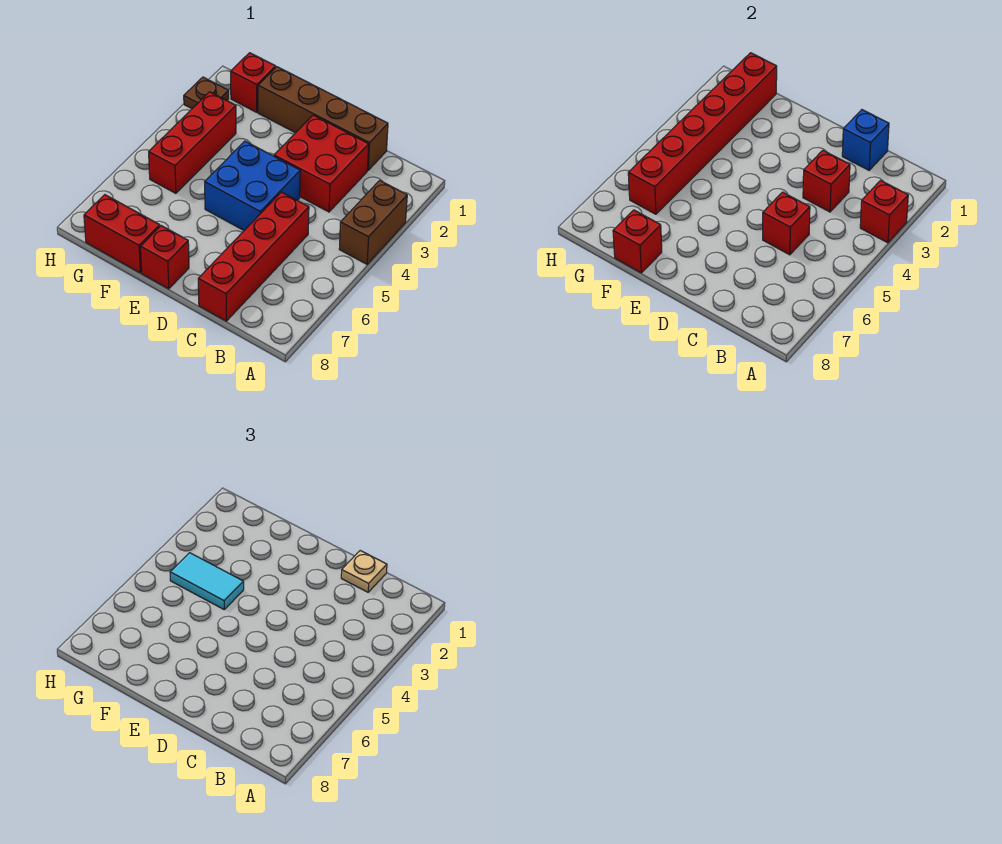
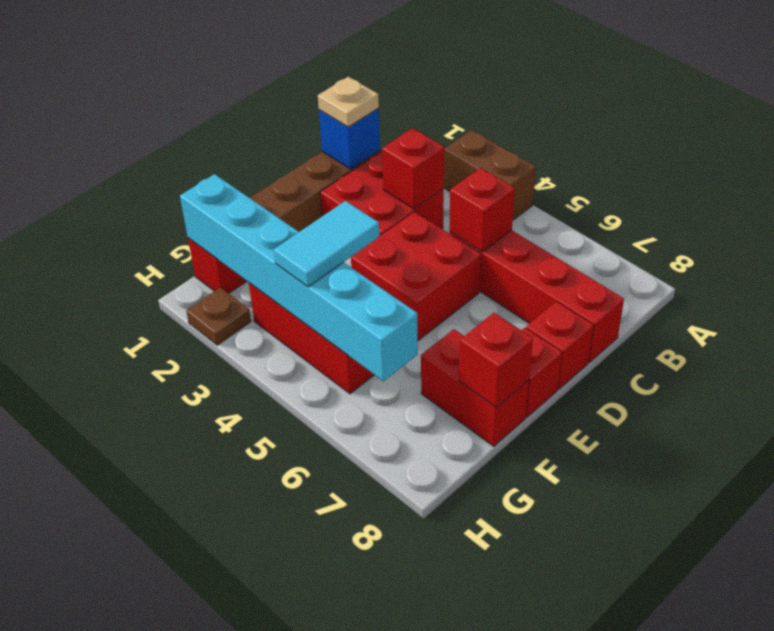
red 1x1 brick [860,180,908,243] -> red 1x1 brick moved to [526,302,594,389]
blue 2x2 brick [205,141,300,230] -> red 2x2 brick [350,212,481,341]
red 1x2 brick [84,195,160,273] -> red 1x2 brick turned to [421,329,529,446]
red 1x6 brick [628,53,777,214] -> cyan 1x6 brick [180,174,418,381]

